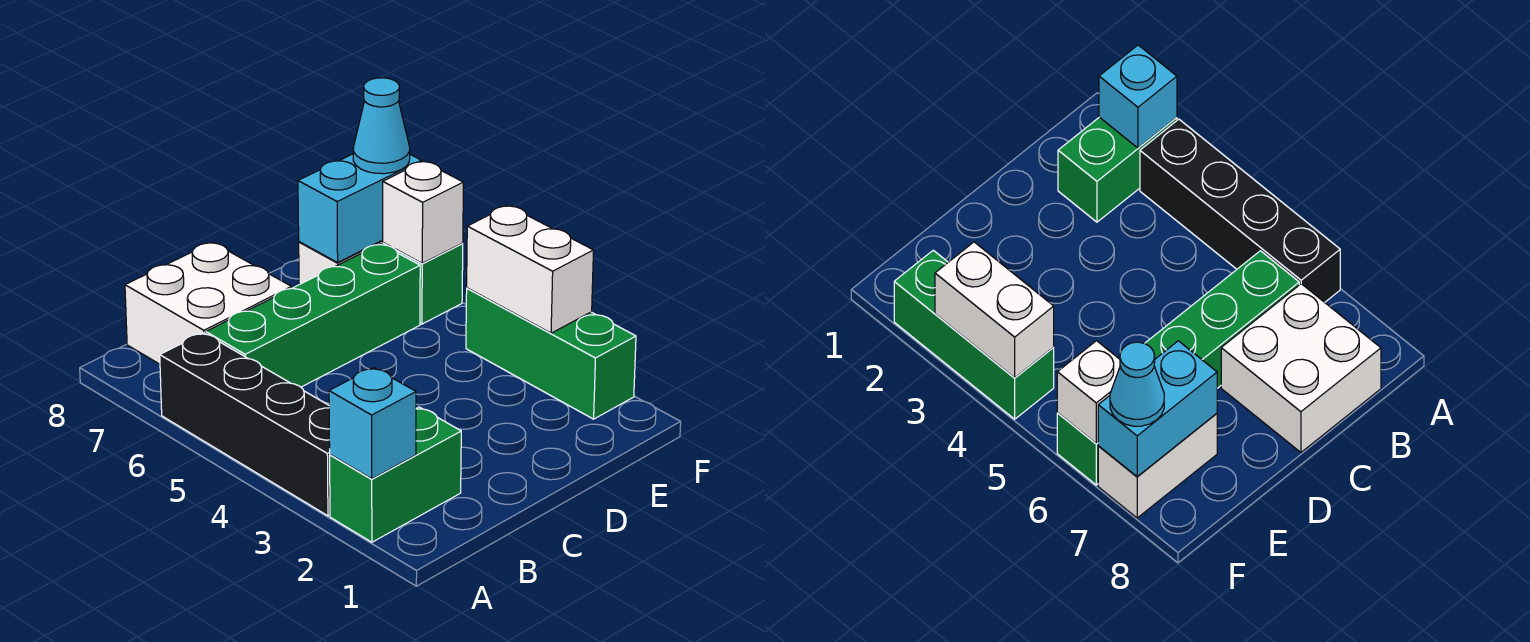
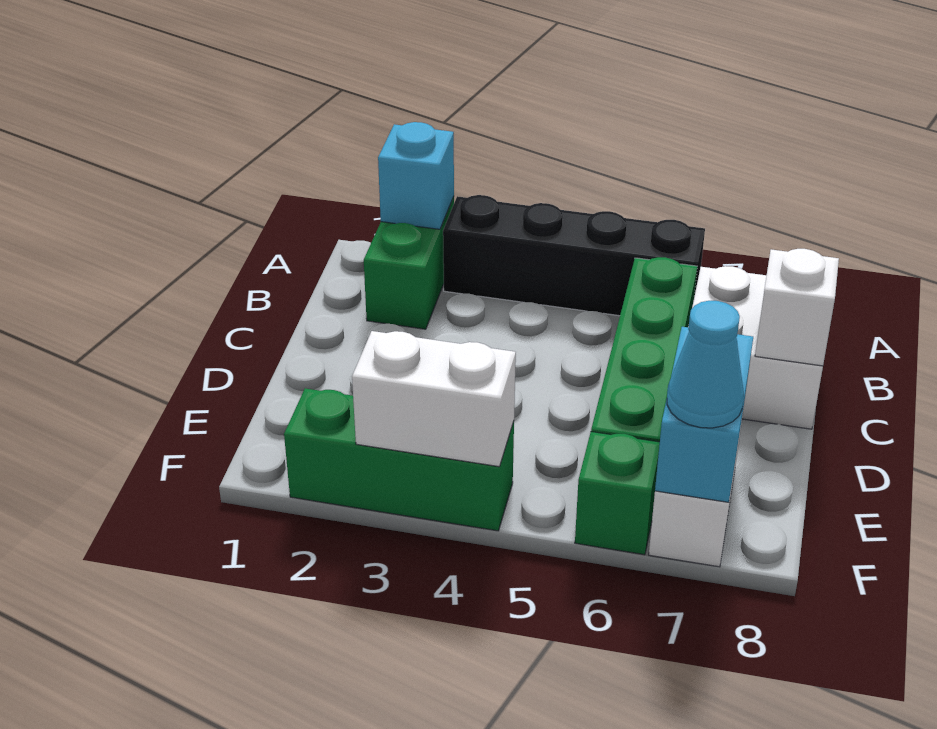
white 1x1 brick [383,162,464,263] -> white 1x1 brick moved to [755,249,839,366]

